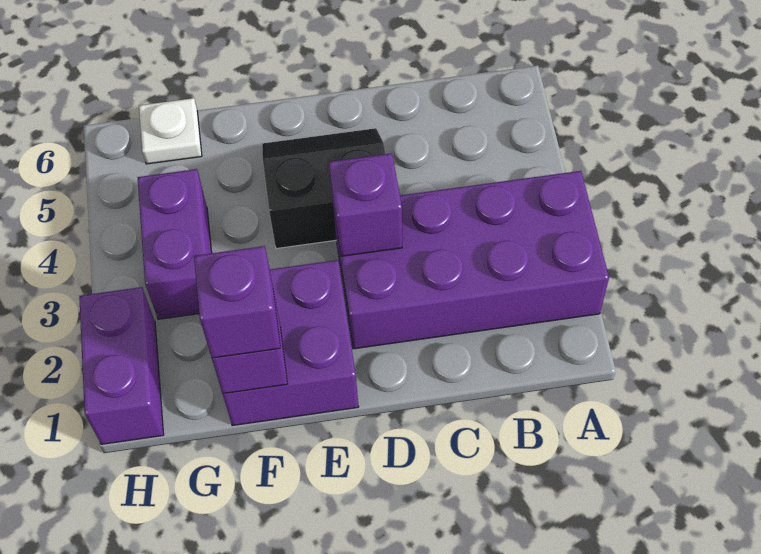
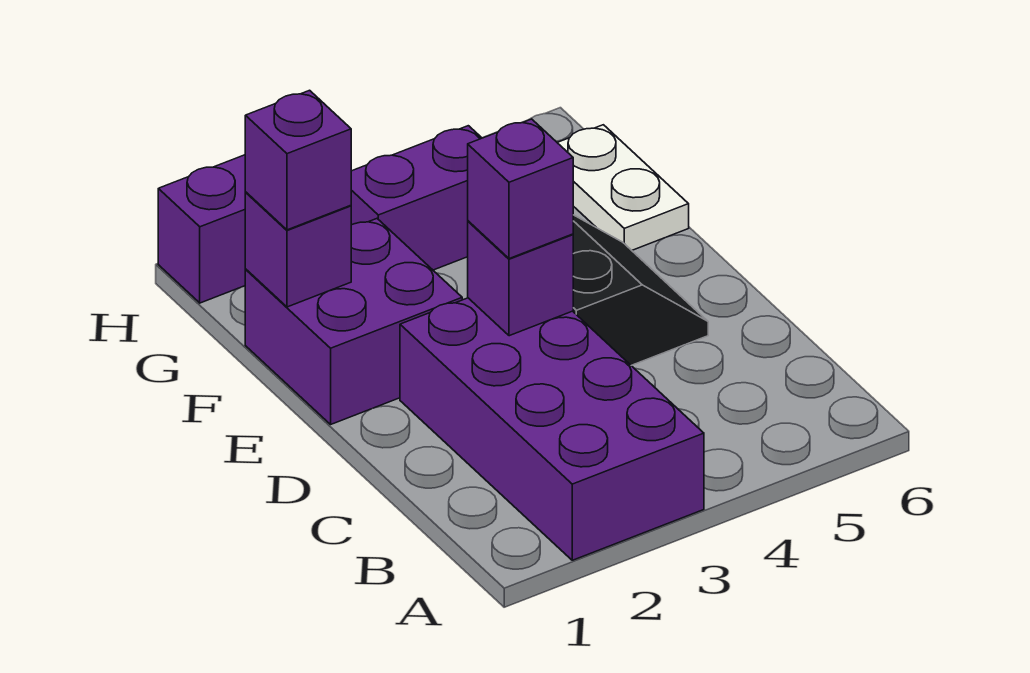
none -> purple 1x1 brick [468,119,573,259]
white 1x1 plate [139,98,202,164] -> white 1x2 plate [557,125,689,250]

